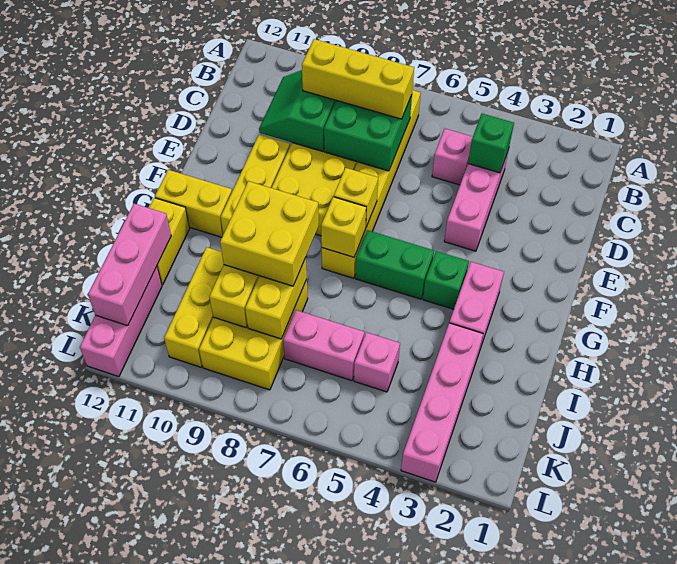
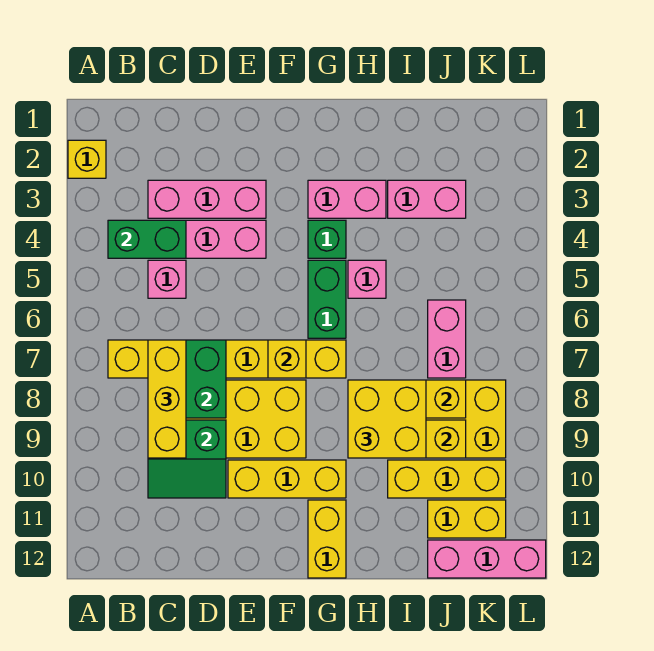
green 1x1 brick [468,114,514,173] -> green 1x2 brick [108,220,186,258]
yellow 1x1 brick [321,197,366,257] -> yellow 1x1 brick moved to [68,140,106,178]
yellow 1x2 brick [149,198,189,285] -> yellow 1x2 brick moved to [428,500,506,538]
pink 1x4 brick [401,323,483,482] -> pink 1x2 brick [388,180,466,218]
pink 1x3 brick [88,204,171,326] -> pink 1x3 brick moved to [148,180,266,218]
pink 1x1 brick [354,332,400,392] -> pink 1x1 brick moved to [348,260,386,298]

